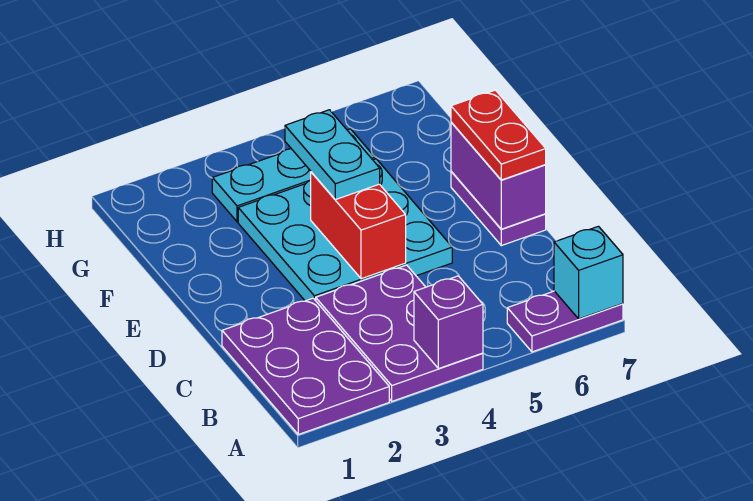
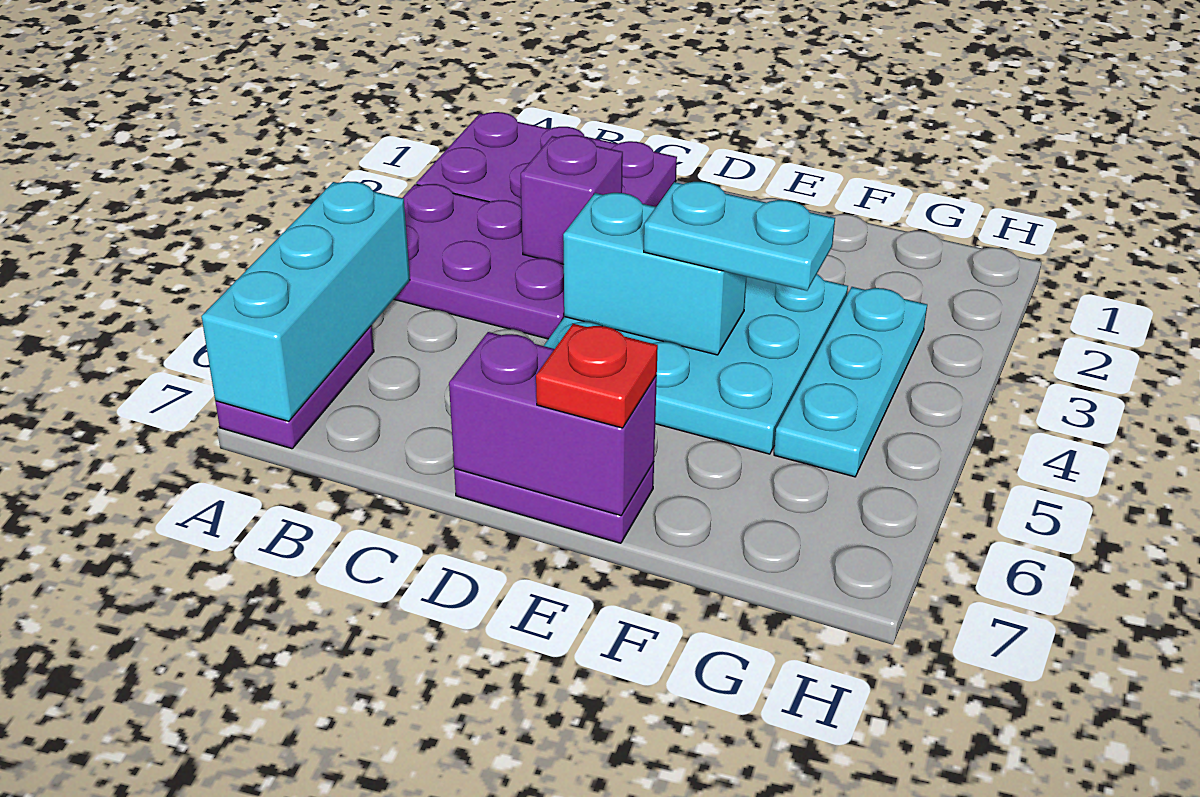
purple 1x1 brick [414,276,483,369] -> purple 1x1 brick moved to [521,135,623,264]
cyan 1x1 brick [554,226,623,319] -> cyan 1x3 brick [201,181,410,421]
red 1x2 brick [311,172,406,279] -> cyan 1x2 brick [563,193,747,355]
red 1x2 plate [451,90,546,180] -> red 1x1 plate [536,324,658,428]

